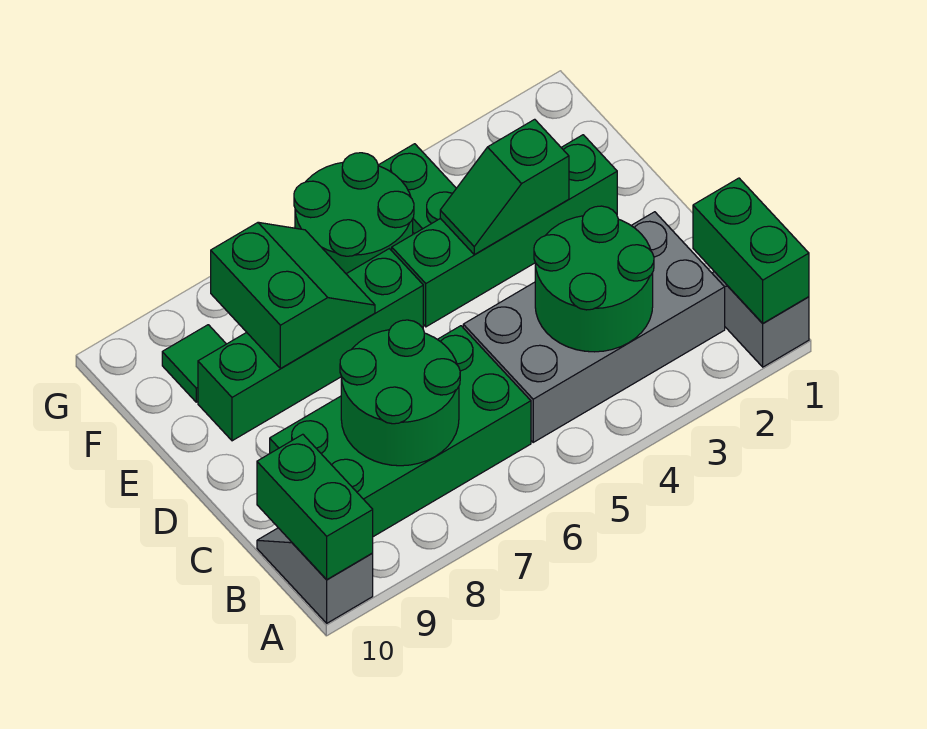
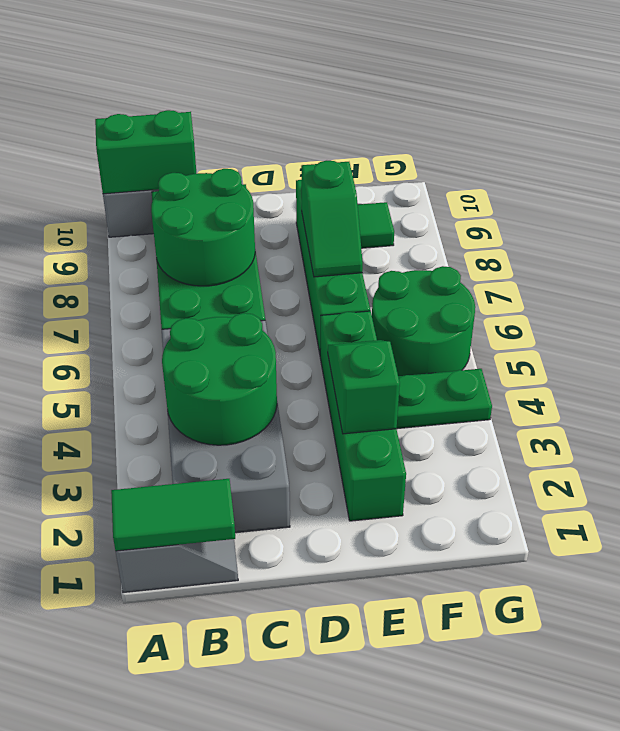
green 1x2 brick [693,178,809,323] -> green 1x2 tile [111,479,235,551]
green 2x2 slope [211,222,375,369] -> green 1x2 slope [301,161,363,277]

